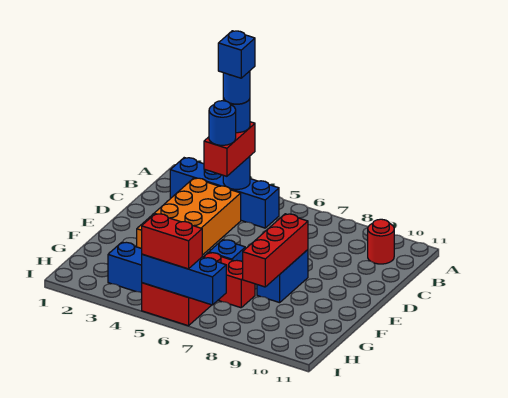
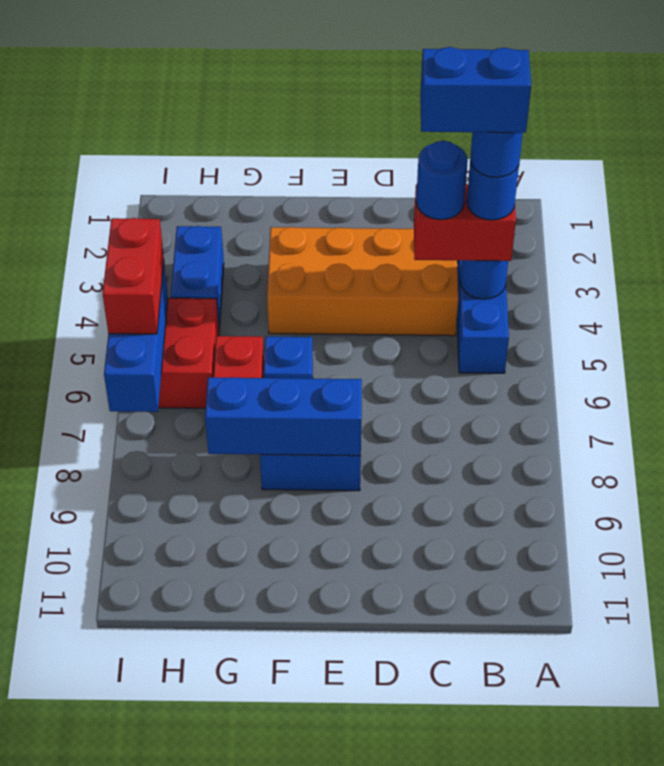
blue 1x1 brick [218,31,255,78] -> blue 1x2 brick [420,47,531,133]
red 1x1 round brick [368,219,394,264] -> none
red 1x3 brick [243,214,308,287] -> blue 1x3 brick [205,377,362,456]

